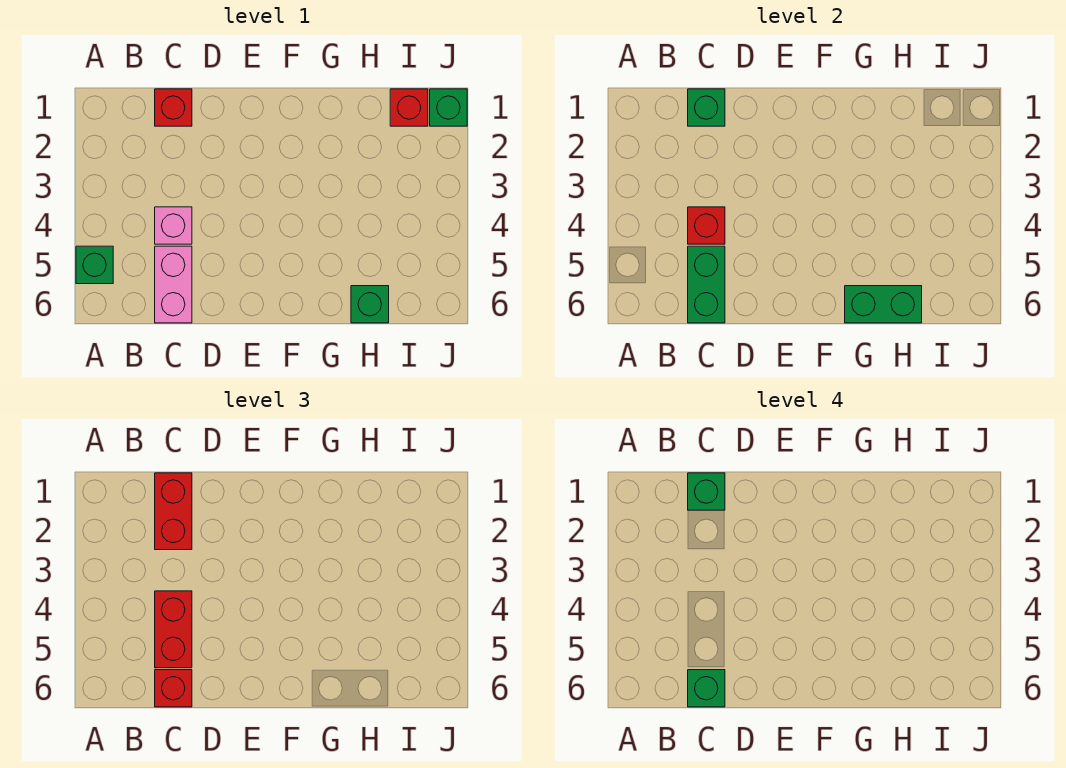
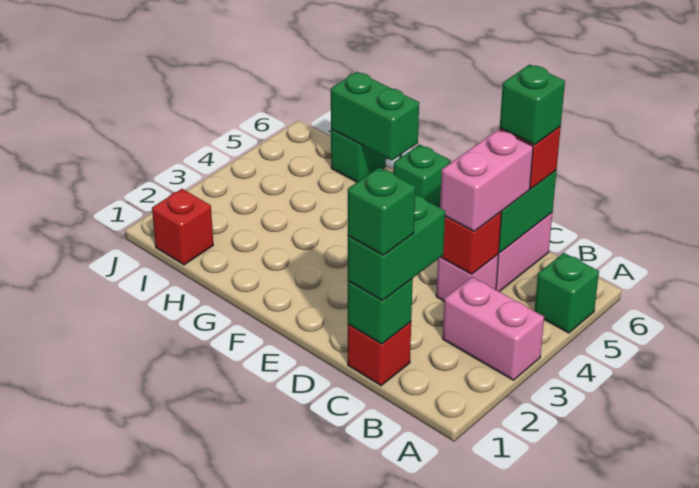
none -> pink 1x2 brick [443,277,544,380]
red 1x2 brick [155,473,192,550] -> green 1x2 brick [348,195,445,301]
red 1x2 brick [155,591,192,668] -> pink 1x2 brick [440,129,533,232]
green 1x1 brick [430,89,467,126] -> green 1x1 brick moved to [393,145,450,207]

